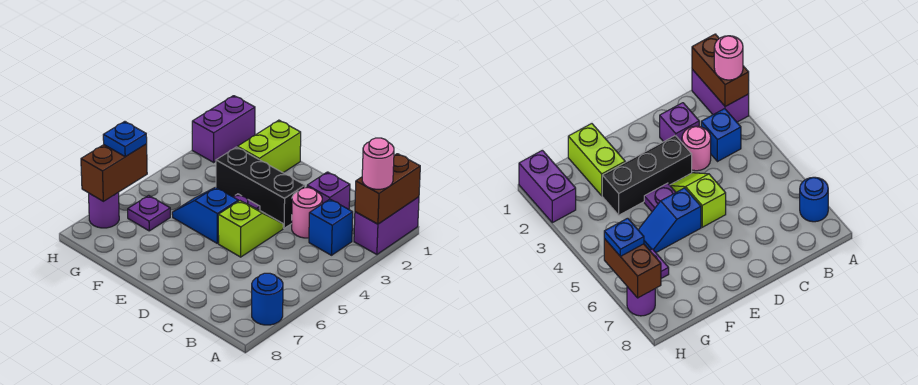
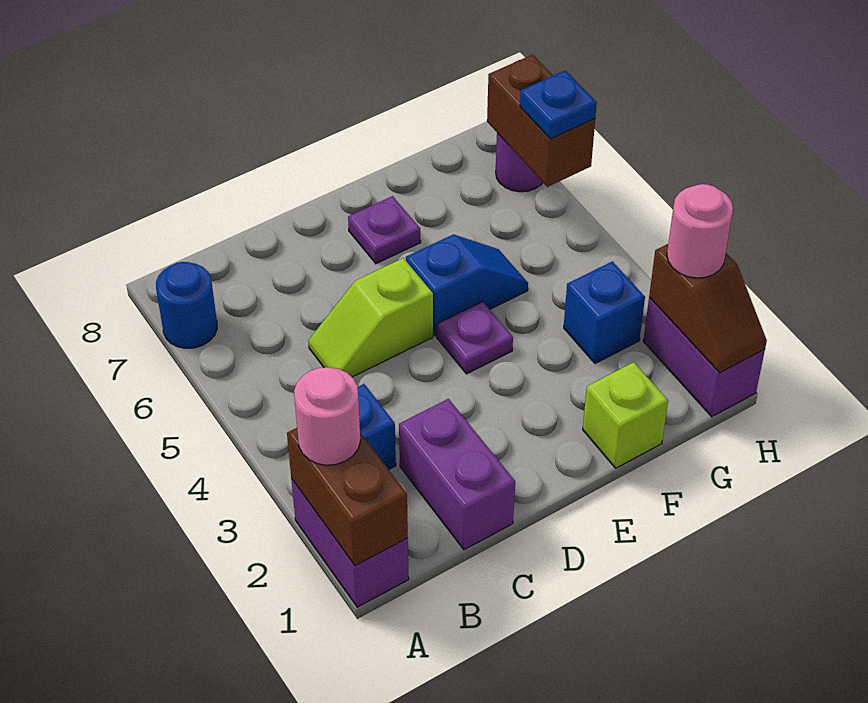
purple 1x1 brick [307,172,350,209] -> purple 1x2 brick [399,399,515,550]
pink 1x1 round brick [292,188,322,238] -> pink 1x1 round brick moved to [667,184,733,278]
black 1x3 brick [216,147,305,228] -> none
lime 1x2 slope [218,201,283,257] -> lime 1x2 slope turned to [308,258,433,377]
lime 1x2 brick [238,120,301,173] -> lime 1x1 brick [583,362,668,468]
none -> blue 1x1 brick [564,261,645,364]
purple 1x1 plate [128,195,170,231] -> purple 1x1 plate moved to [348,196,421,264]
none -> brown 1x2 slope [649,244,767,373]

